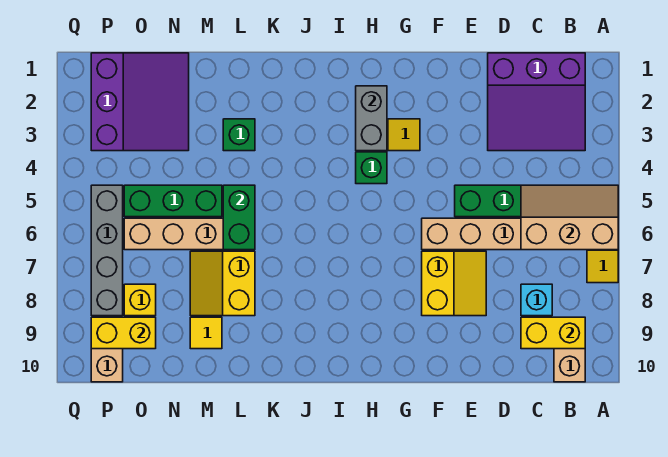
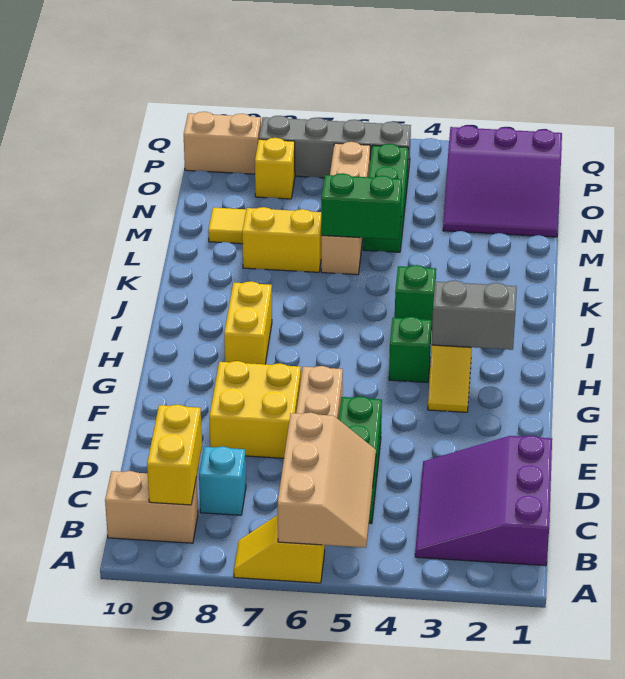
yellow 2x2 slope [422,251,486,316] -> yellow 2x2 brick [209,361,301,458]
green 1x1 brick [223,119,255,151] -> green 1x1 brick moved to [395,265,436,330]
yellow 1x2 brick [91,317,156,349] -> yellow 1x2 brick moved to [224,281,272,364]

